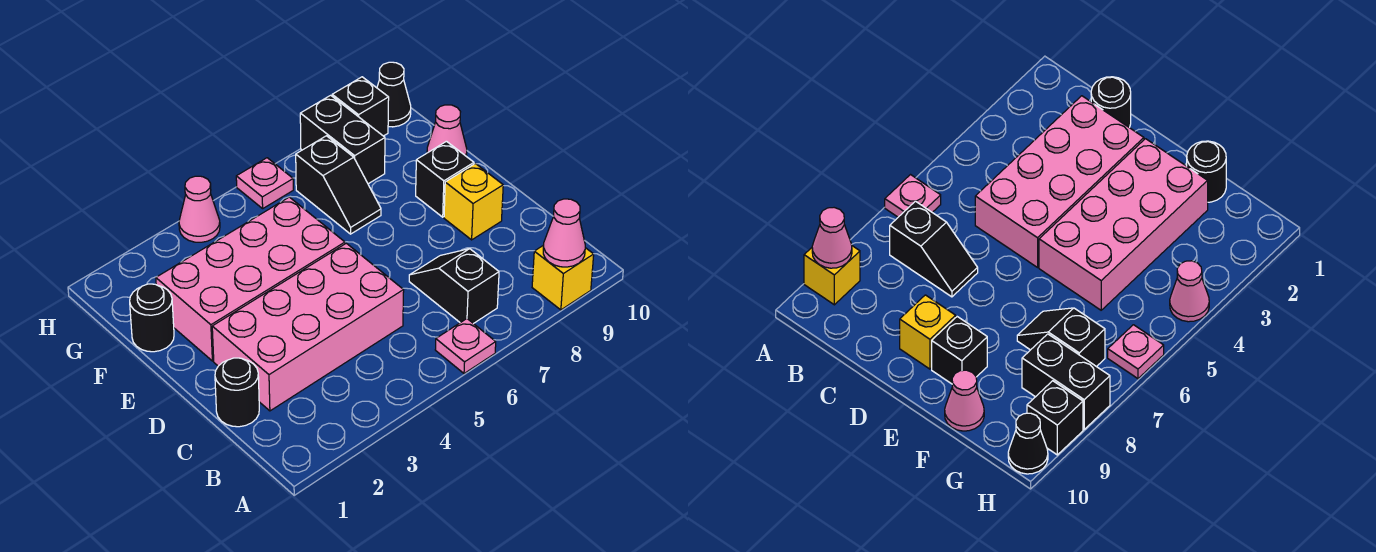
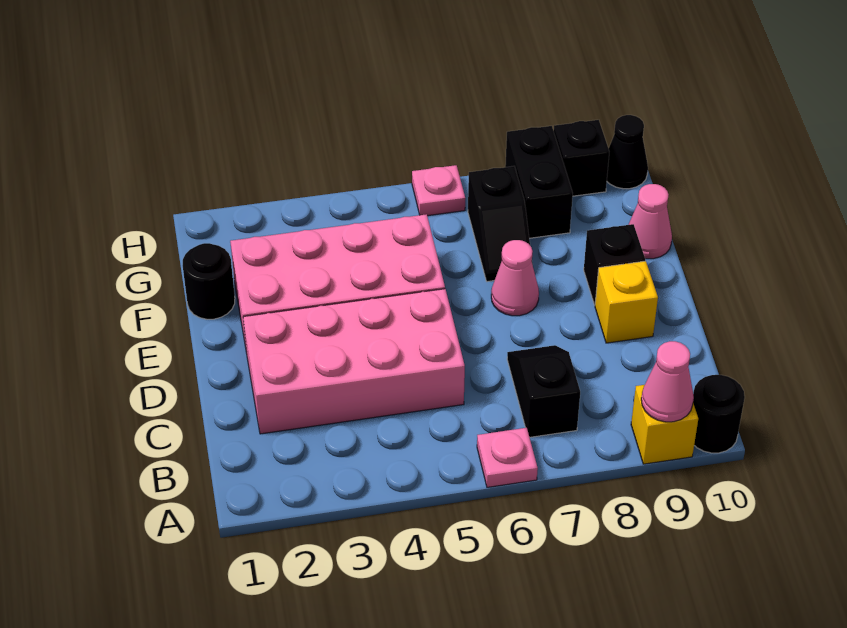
black 1x1 round brick [215,358,259,427] -> black 1x1 round brick moved to [693,375,745,453]
pink 1x1 cone [179,176,220,242] -> pink 1x1 cone moved to [491,240,539,316]

